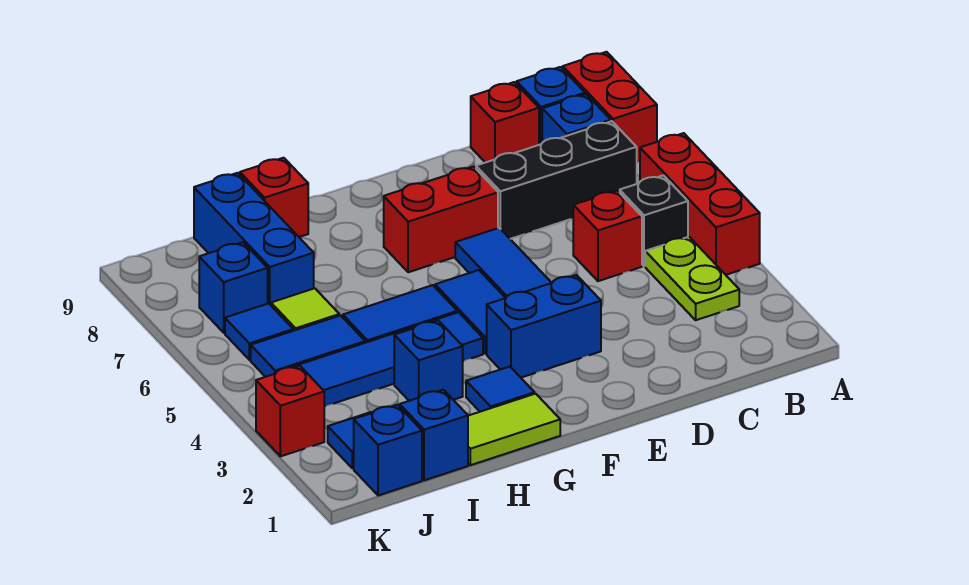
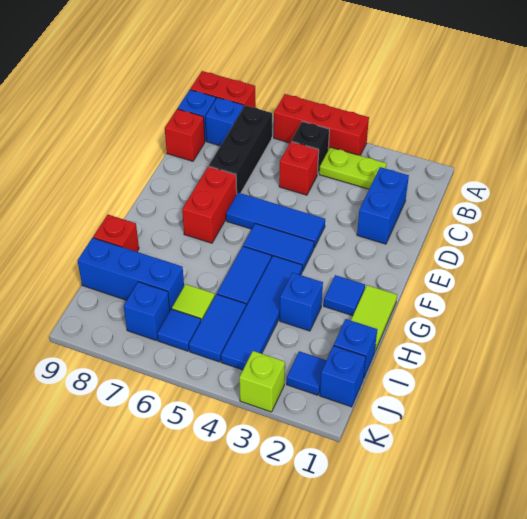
blue 1x2 brick [487,275,601,378] -> blue 1x2 brick moved to [357,167,409,244]
red 1x1 brick [256,366,324,456] -> lime 1x1 brick [239,351,285,412]

